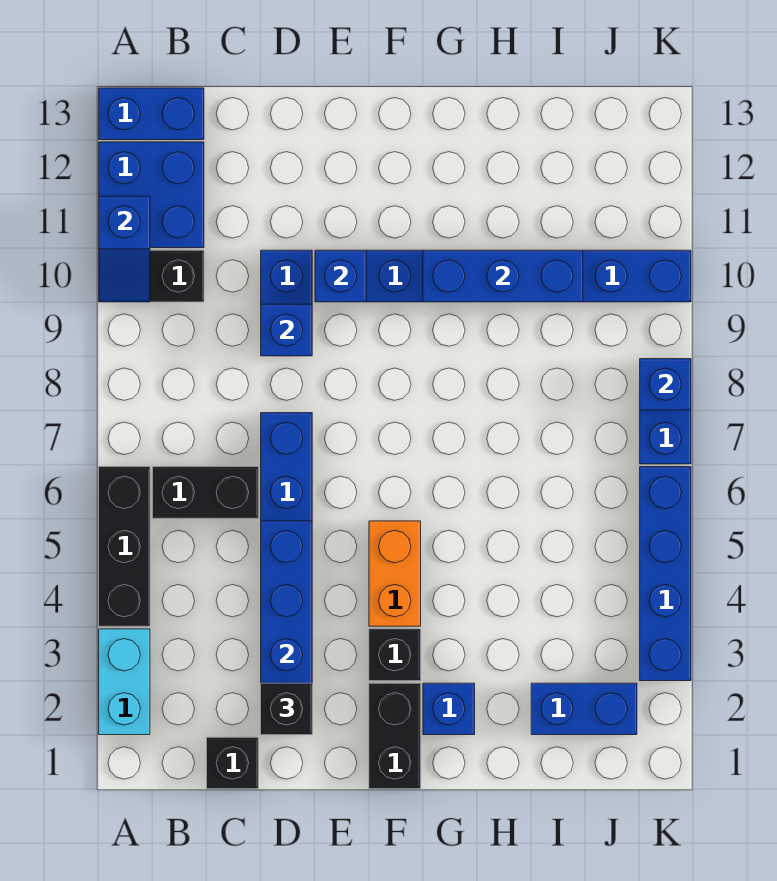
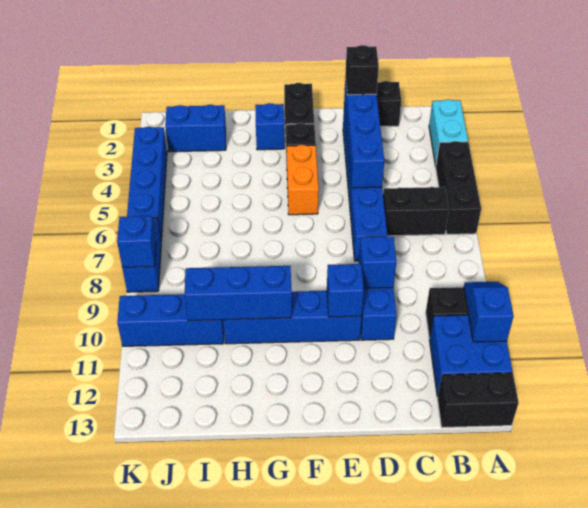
blue 1x2 brick [99,88,204,140] -> black 1x2 brick [437,373,519,428]

